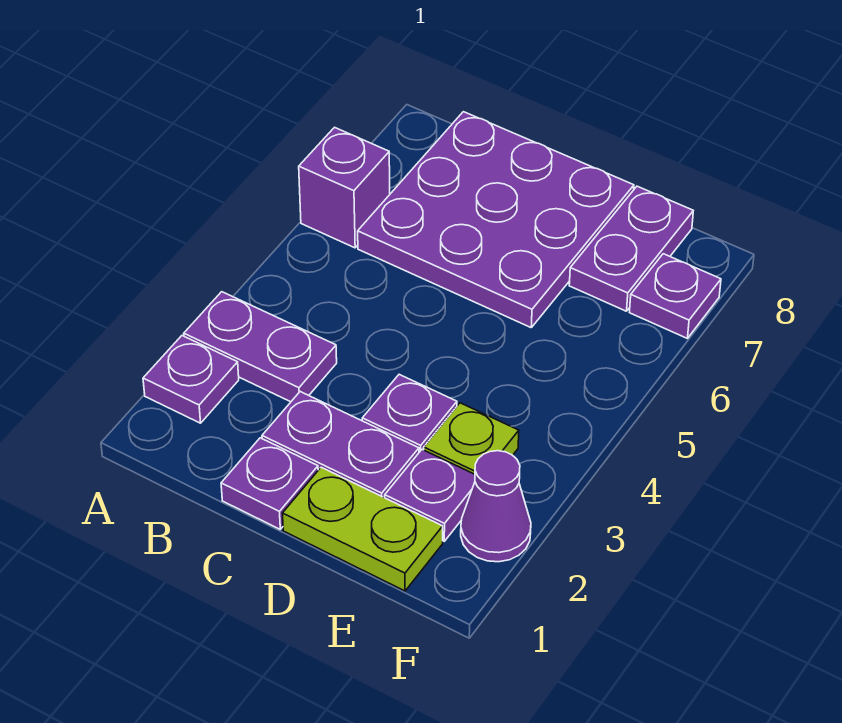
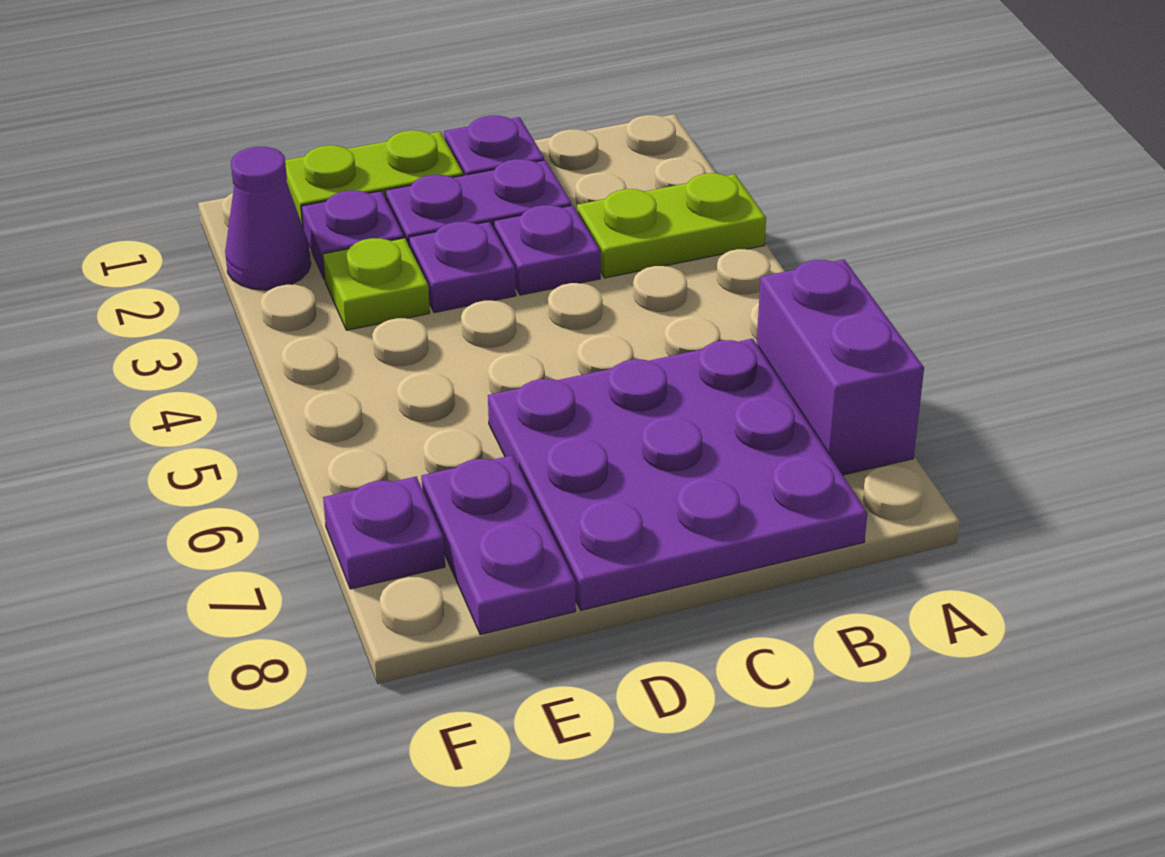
purple 1x1 plate [143,336,239,423] -> purple 1x1 plate moved to [494,205,601,295]
purple 1x2 plate [184,292,337,402] -> lime 1x2 plate [577,173,766,278]
purple 1x1 brick [299,127,390,248] -> purple 1x2 brick [757,260,924,475]

